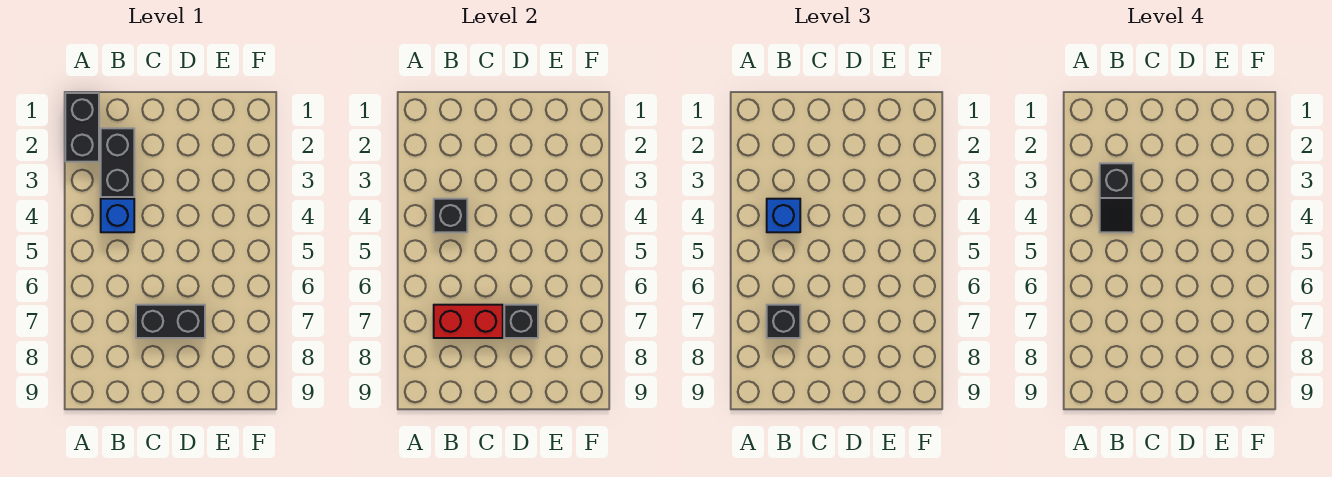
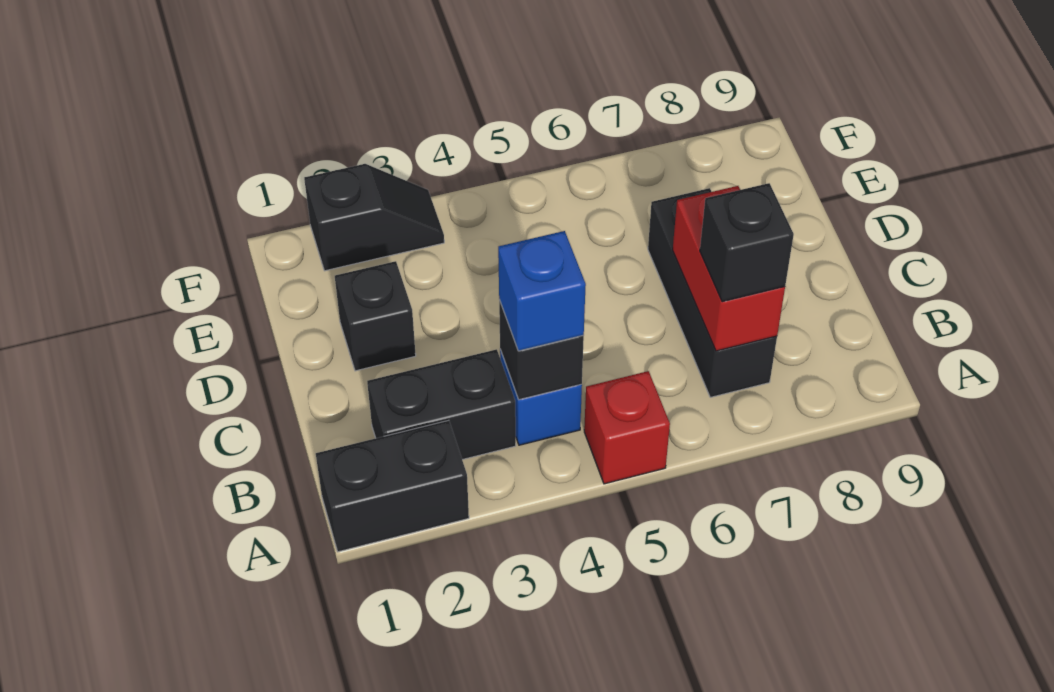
none -> red 1x1 brick [584,371,670,484]
black 1x2 slope [1100,163,1133,232] -> black 1x2 slope moved to [304,164,444,271]
black 1x2 brick [136,305,205,338] -> black 1x3 brick [648,188,777,397]
black 1x1 brick [504,305,538,338] -> black 1x1 brick moved to [335,261,416,371]

